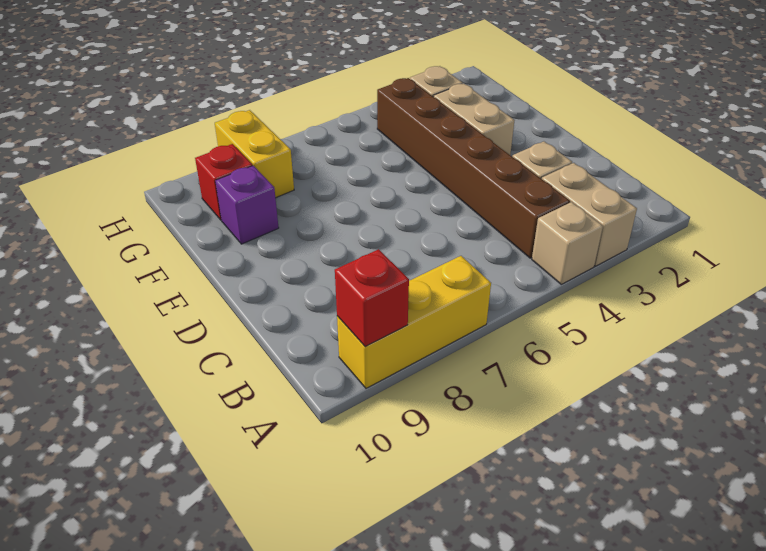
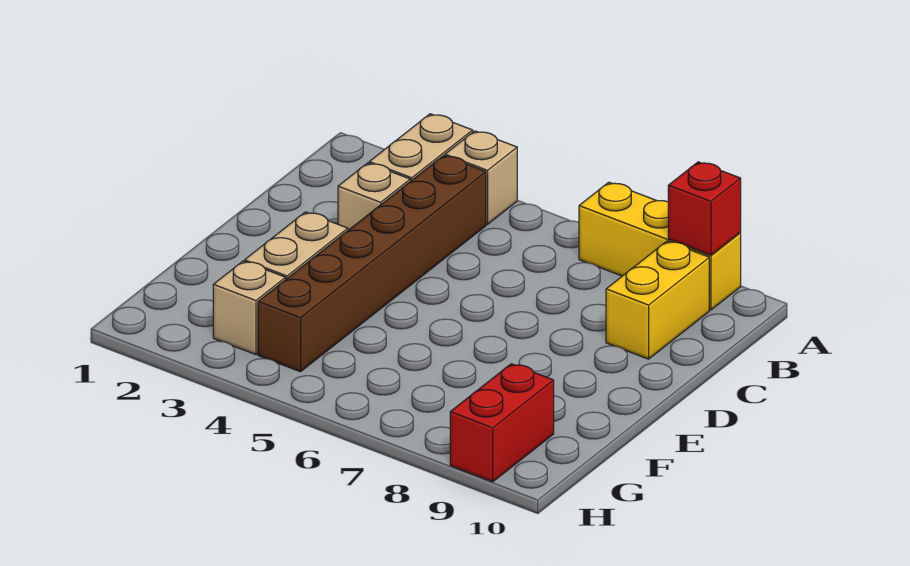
purple 1x1 brick [215,166,279,244] -> none
yellow 1x2 brick [215,110,294,198] -> yellow 1x2 brick moved to [606,241,709,359]
red 1x1 brick [195,144,252,220] -> red 1x2 brick [450,364,554,482]

